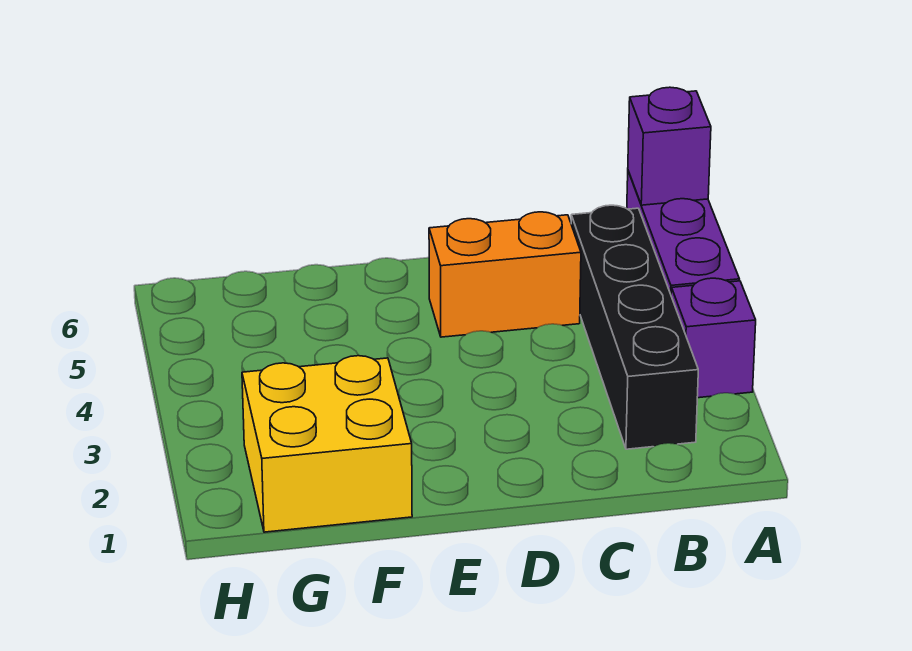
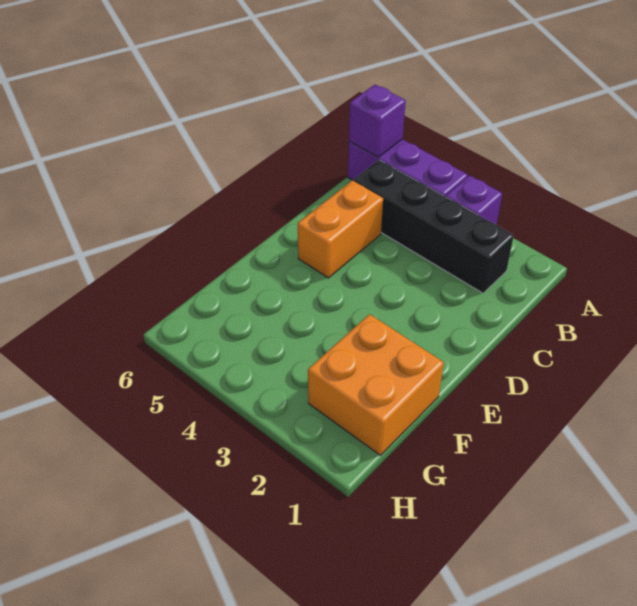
yellow 2x2 brick [242,356,412,532] -> orange 2x2 brick [308,314,444,455]

